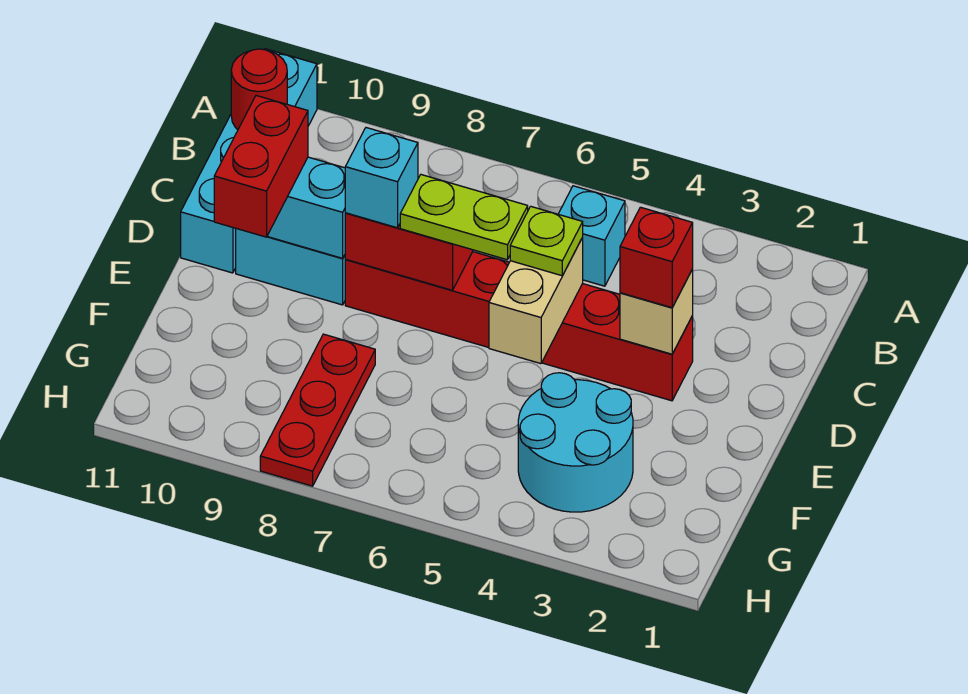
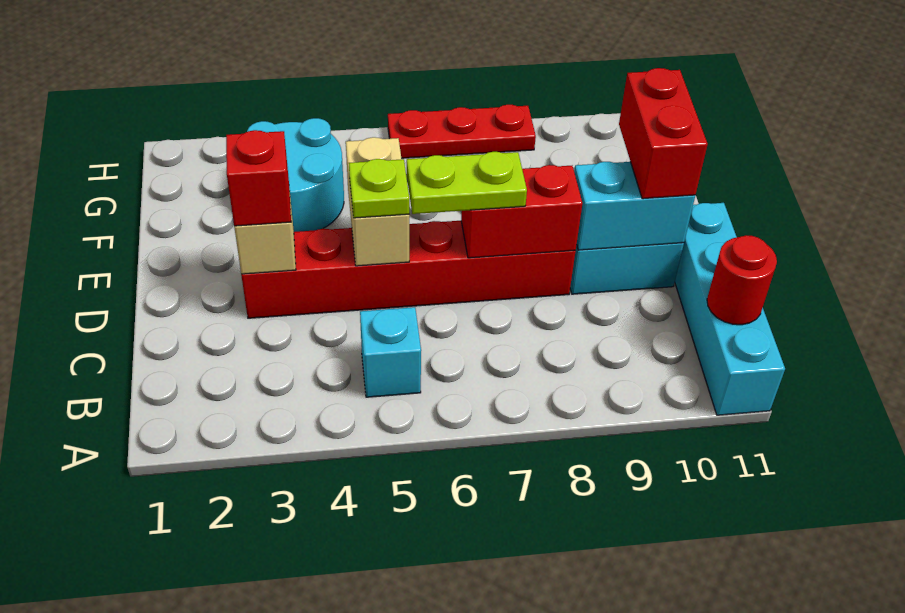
cyan 1x1 brick [345,128,418,228] -> none
red 1x3 plate [260,334,375,486] -> red 1x3 plate turned to [388,105,536,158]

